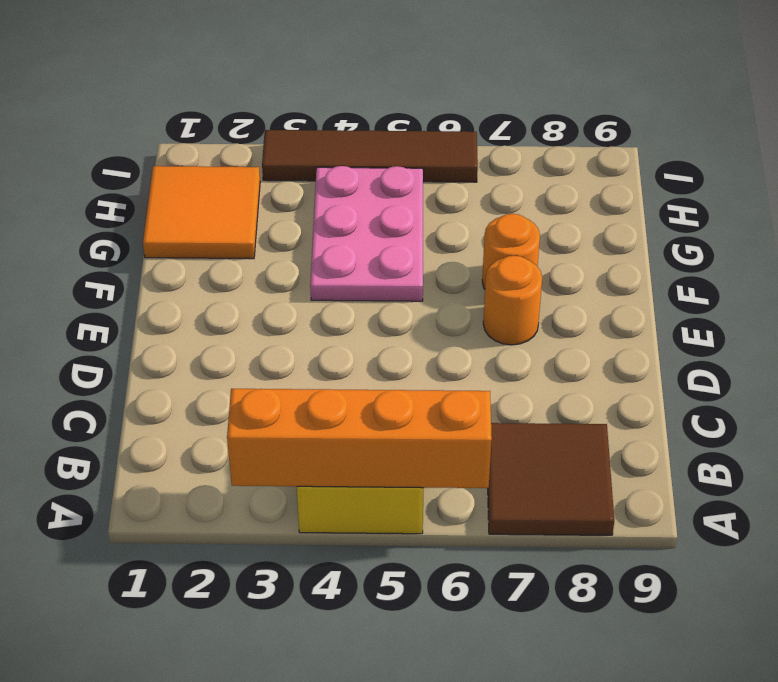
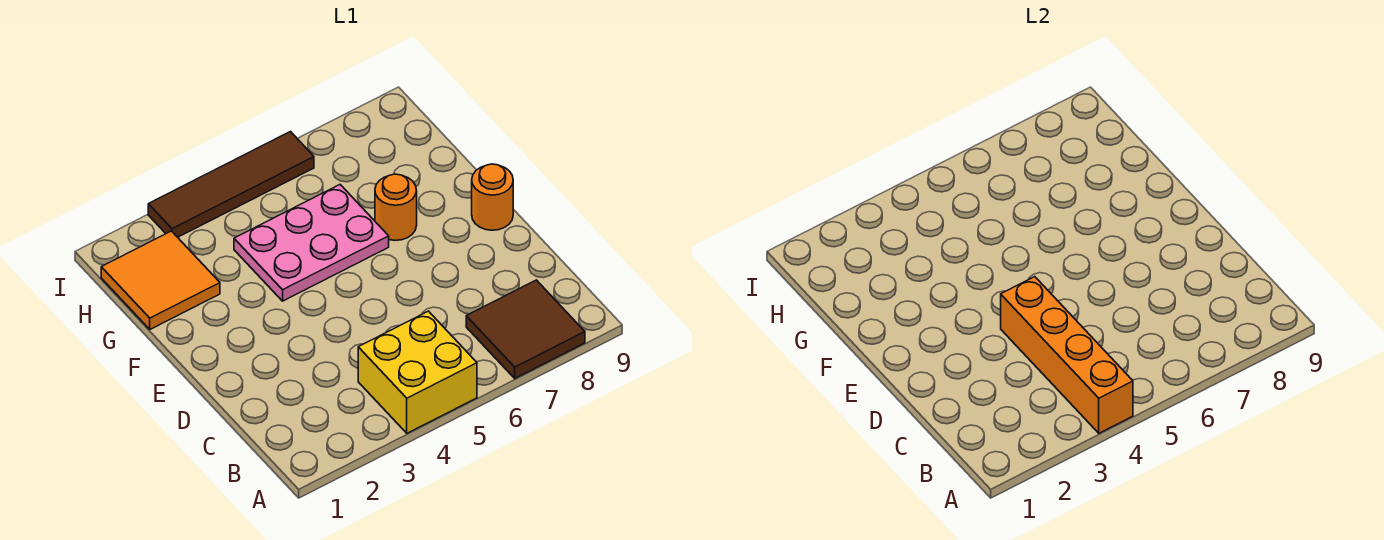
orange 1x4 brick [227,389,492,488] -> orange 1x4 brick turned to [1001,277,1133,433]
orange 1x1 round brick [483,256,542,345] -> orange 1x1 round brick moved to [472,164,513,230]
pink 2x3 plate [310,166,423,301] -> pink 2x3 plate turned to [234,185,389,301]

